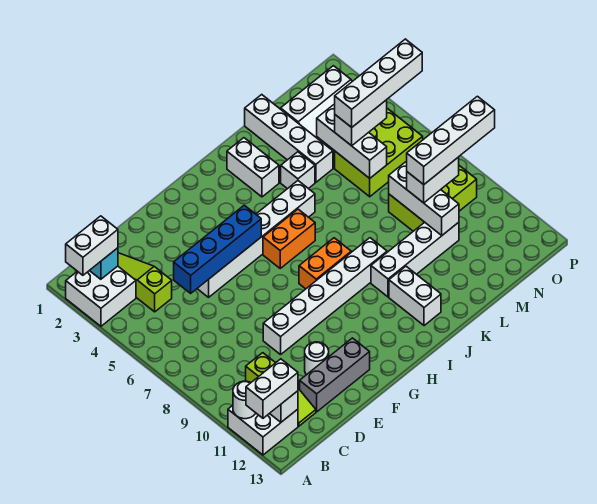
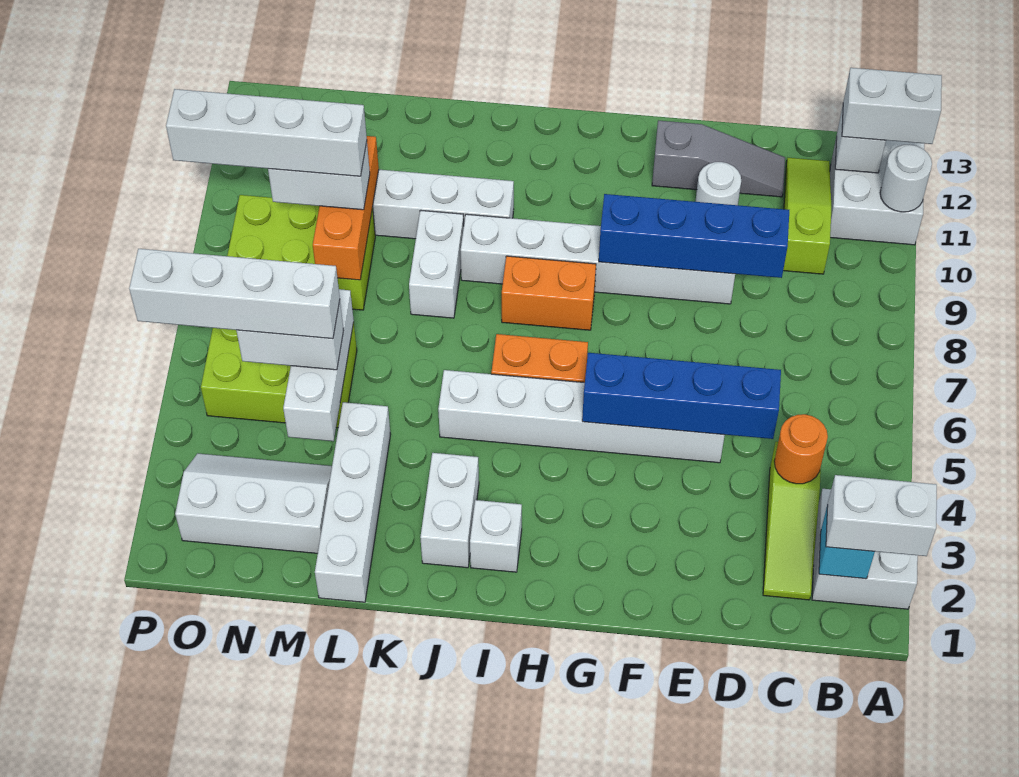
none -> orange 1x1 round brick [774,414,828,484]
none -> blue 1x4 brick [599,194,789,278]
grey 1x3 brick [300,338,370,412] -> grey 1x3 slope [652,120,785,197]
white 1x2 brick [389,266,441,326] -> white 1x2 brick moved to [409,210,464,318]
white 1x1 brick [281,152,315,189] -> white 1x1 brick moved to [470,500,522,572]
white 1x3 brick [389,162,459,235] -> orange 1x3 brick [313,136,379,280]

